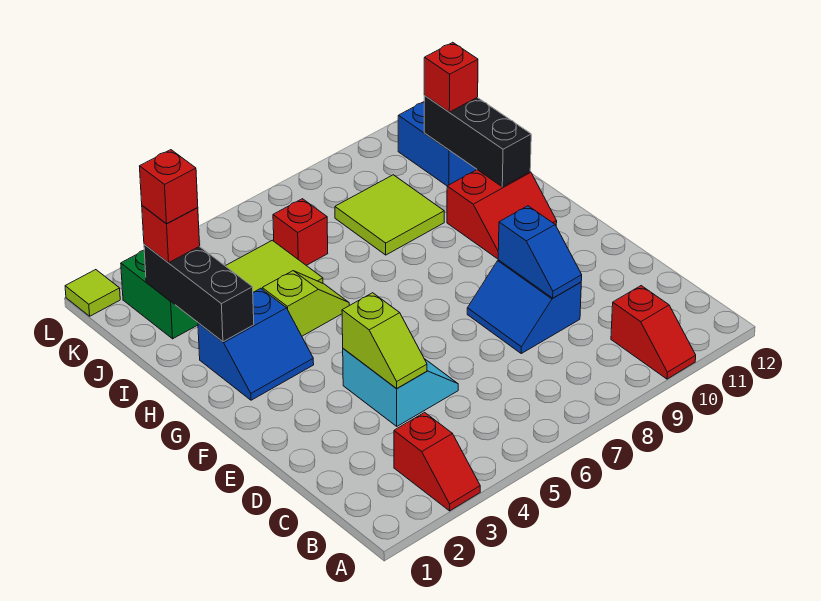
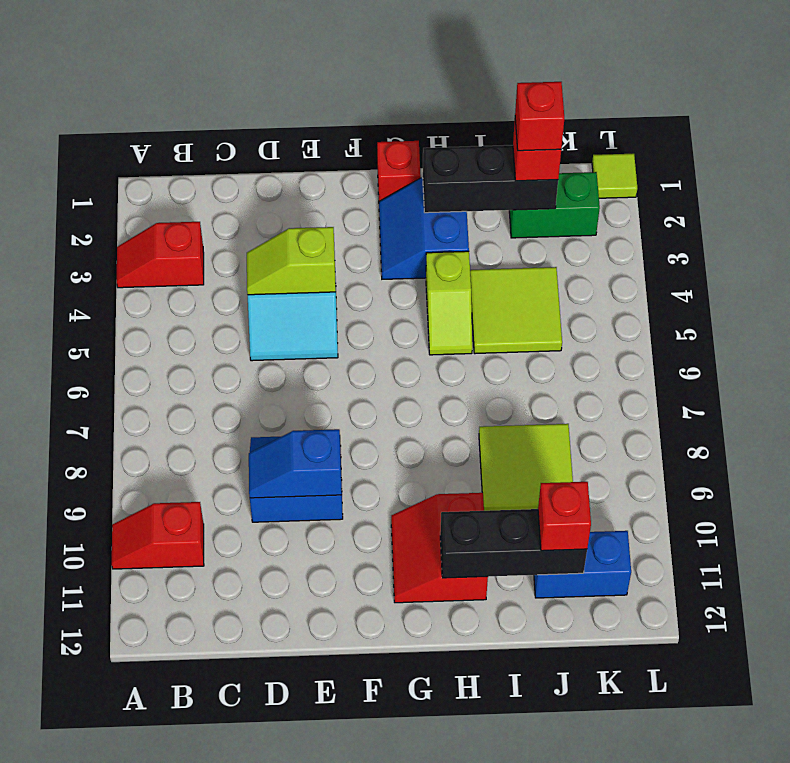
red 1x1 brick [273,199,328,265] -> red 1x1 brick moved to [377,141,421,201]

